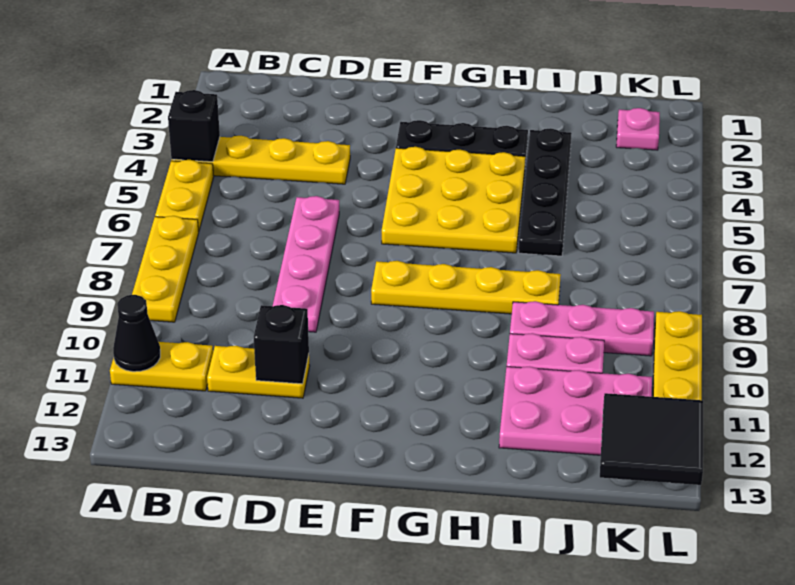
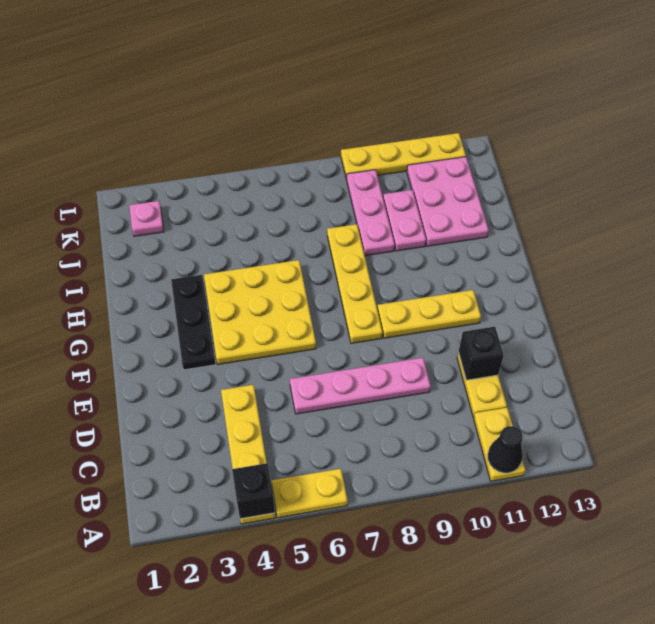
yellow 1x3 plate [132,216,199,322] -> yellow 1x3 plate moved to [377,290,481,338]
black 1x4 plate [519,128,572,256] -> none
black 2x2 tile [600,393,703,485] -> none

